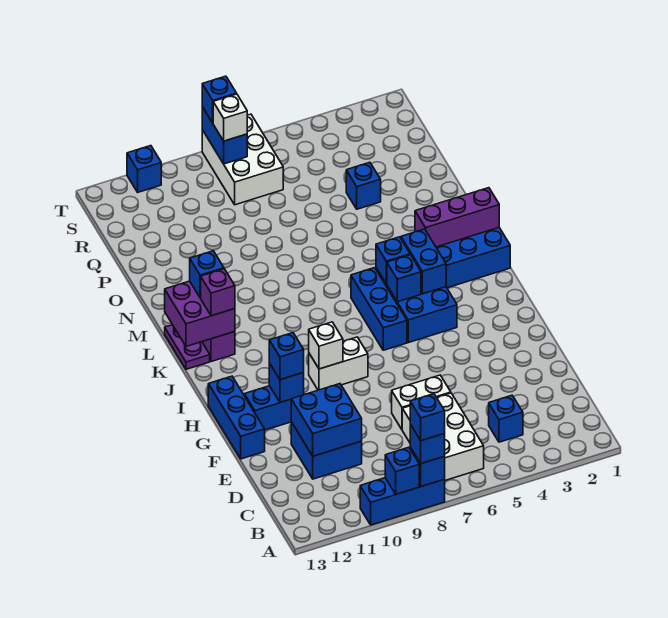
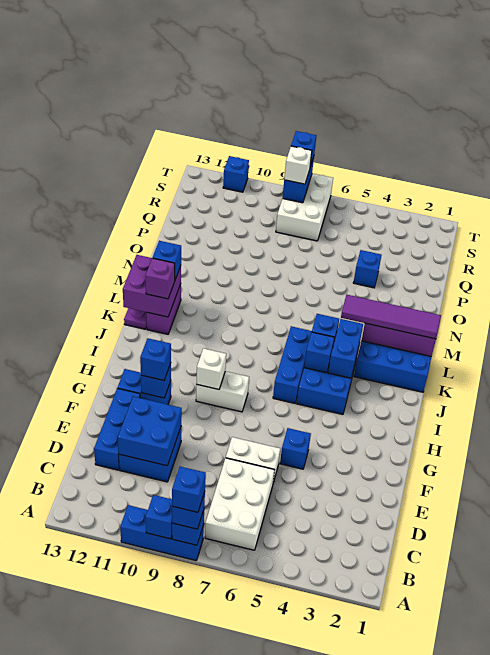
blue 1x1 brick [489,395,523,442] -> blue 1x1 brick moved to [280,428,311,469]
blue 1x3 brick [208,376,265,459] -> blue 1x3 brick moved to [94,388,140,470]
none -> purple 1x4 tile [341,295,441,339]

